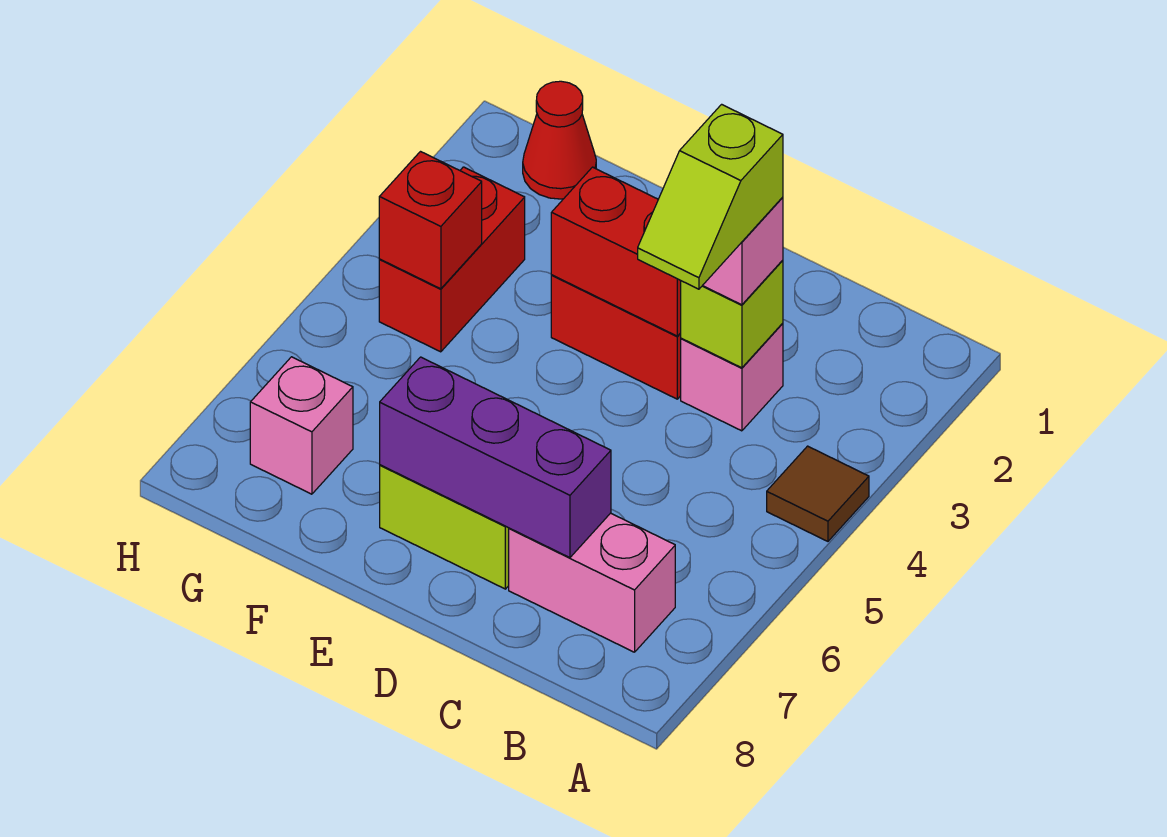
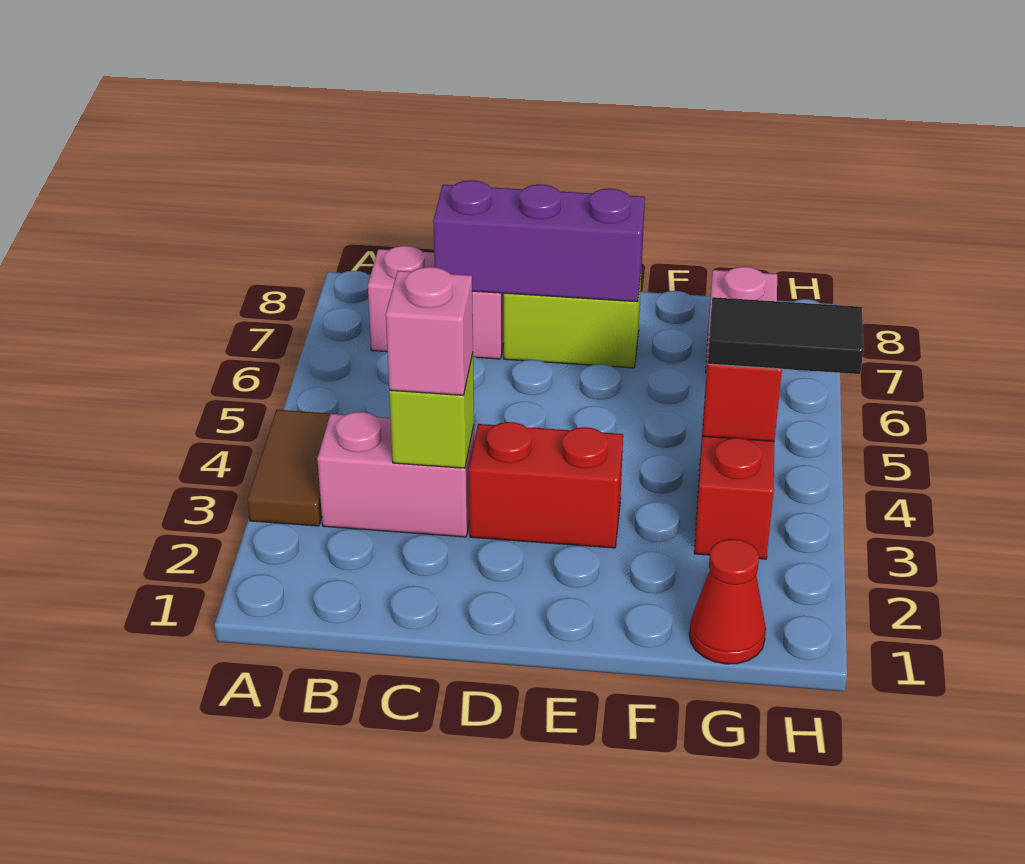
brown 1x1 tile [767,446,869,541] -> brown 1x2 tile [247,410,332,526]
pink 1x1 brick [681,323,783,431] -> pink 1x2 brick [317,412,474,537]
lime 1x2 slope [638,104,783,289] -> none
red 1x2 brick [551,167,681,336] -> none
none -> black 1x2 tile [708,297,864,374]

